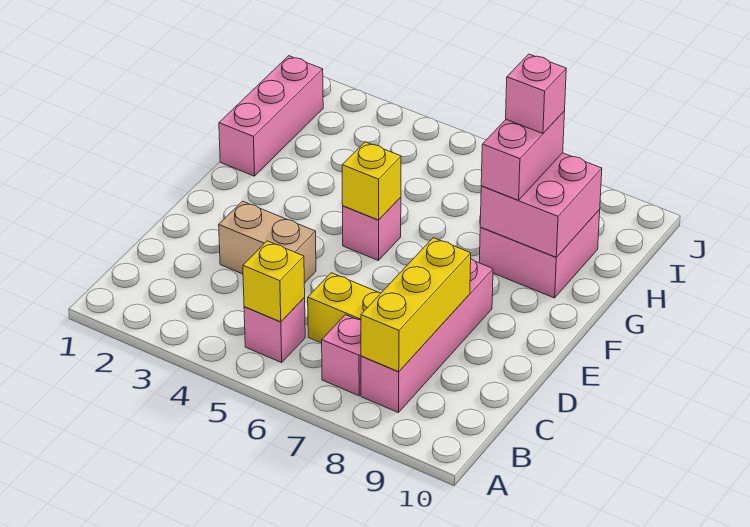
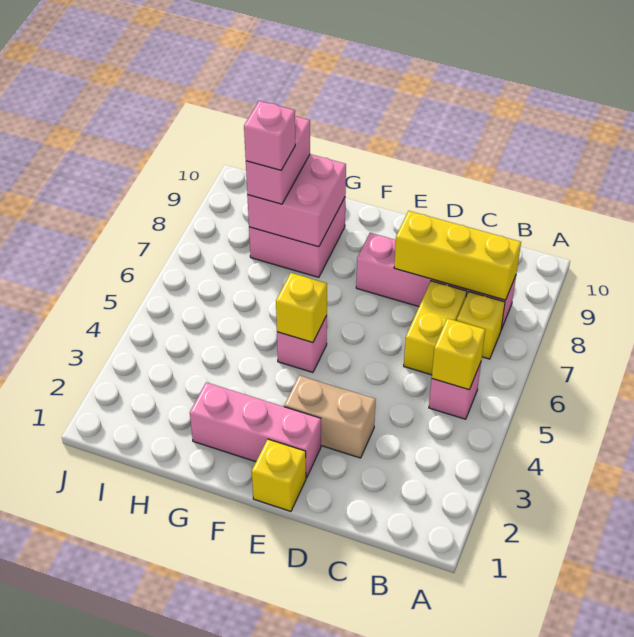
pink 1x1 brick [322,315,361,396] -> yellow 1x1 brick [457,292,505,359]
tan 1x2 brick [219,201,316,283] -> tan 1x2 brick turned to [284,375,376,458]
none -> yellow 1x1 brick [252,439,306,511]
pink 1x3 brick [219,56,323,176] -> pink 1x3 brick moved to [190,382,321,478]
pink 1x2 brick [481,111,565,200] -> pink 1x2 brick turned to [246,116,310,204]

